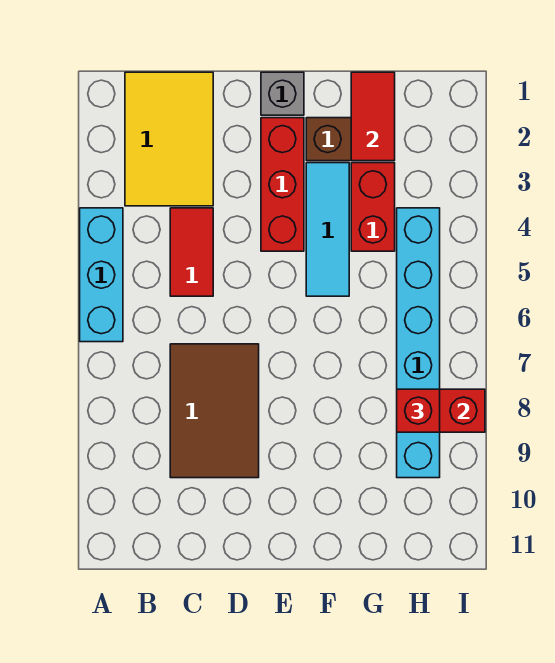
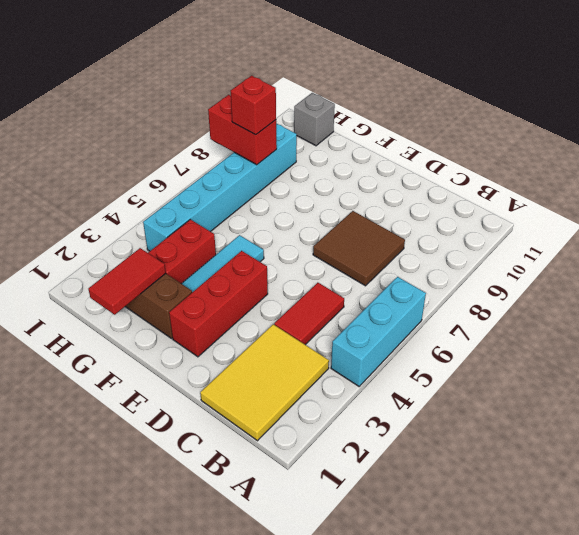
brown 2x3 tile [170,344,259,478] -> brown 2x2 tile [313,211,405,286]
grey 1x1 brick [261,72,304,115] -> grey 1x1 brick moved to [294,93,335,146]

